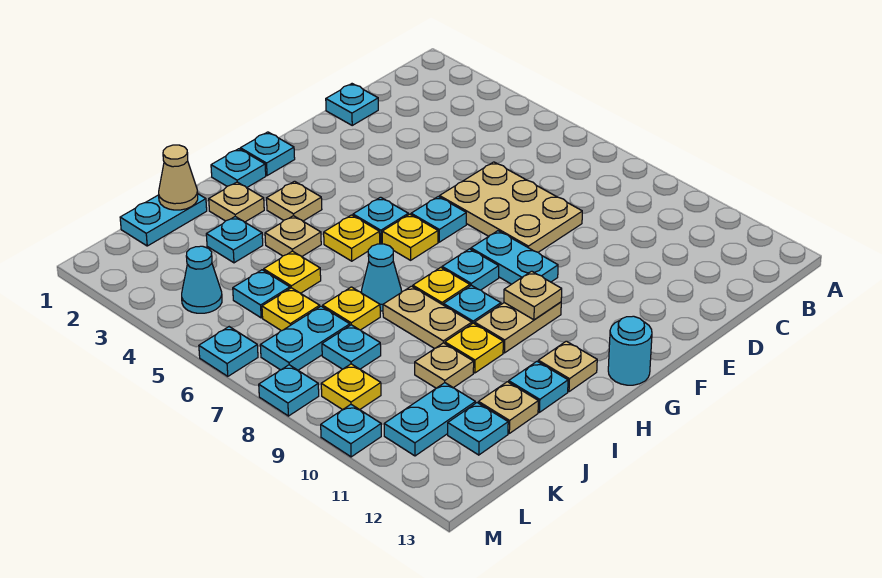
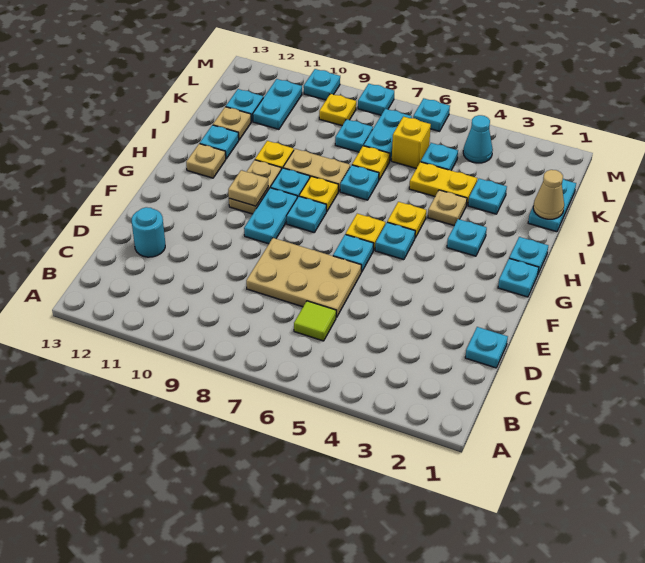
none -> lime 1x1 tile [294,301,336,341]
cyan 1x2 plate [471,231,558,284] -> cyan 1x2 plate turned to [244,188,297,244]
cyan 1x1 round brick [608,316,652,385] -> cyan 1x1 round brick moved to [132,207,165,257]
tan 1x1 plate [267,181,322,221] -> cyan 1x1 plate [447,219,487,256]
tan 1x1 plate [209,182,264,222] -> none
cyan 1x1 cone [362,244,401,311] -> cyan 1x1 plate [340,165,379,200]
yellow 1x1 plate [264,251,321,293] -> yellow 1x2 plate [409,162,477,205]
tan 1x1 plate [415,343,474,388] -> none
yellow 1x1 plate [262,288,320,331] -> yellow 1x1 brick [392,117,431,169]

